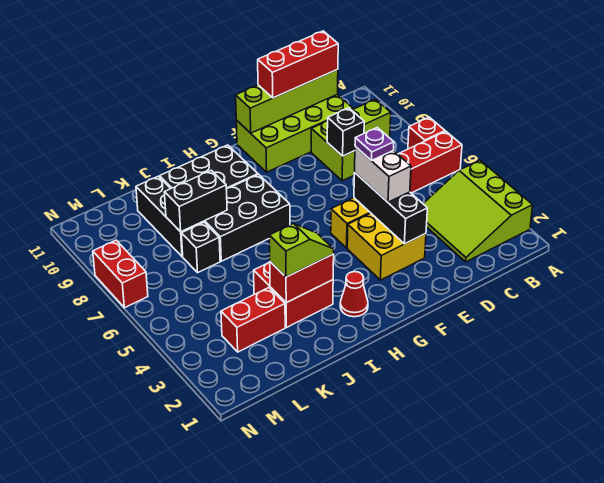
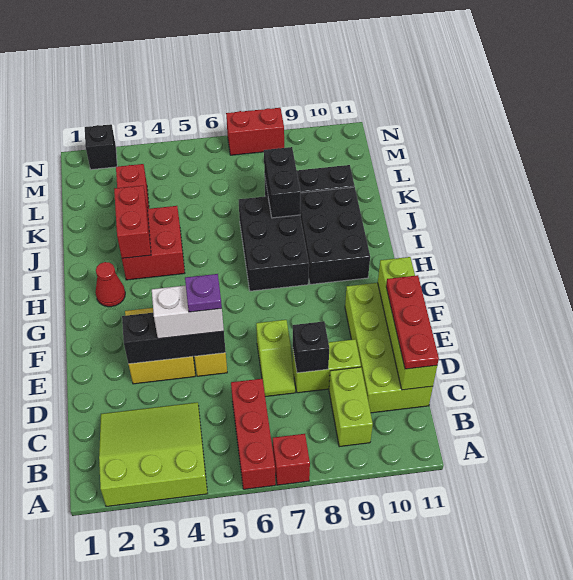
red 1x3 brick [258,31,338,98] -> red 1x3 plate [386,275,439,369]
lime 1x2 slope [269,224,334,277] -> lime 1x2 slope moved to [256,320,295,397]
black 1x1 brick [181,222,220,272] -> black 1x1 brick moved to [85,124,117,170]

